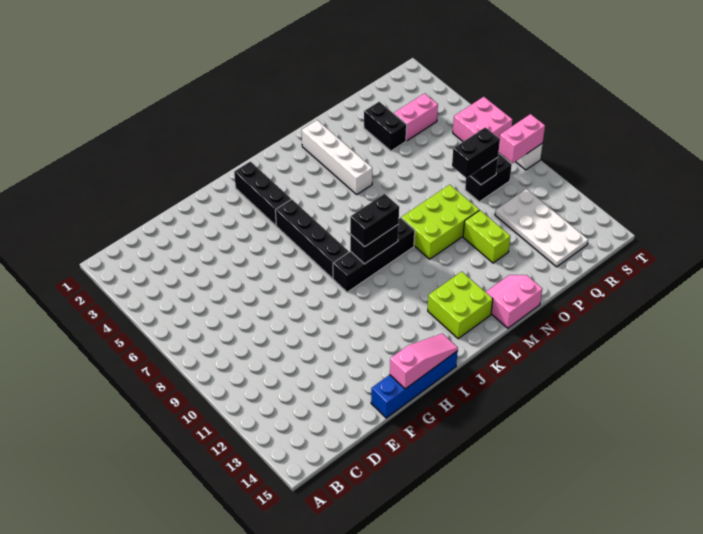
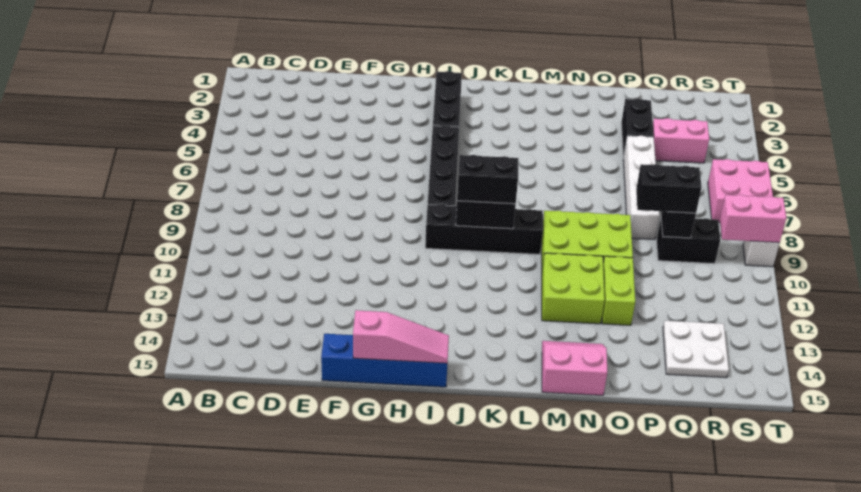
lime 2x2 brick [428,272,493,339] -> lime 2x2 brick moved to [542,253,605,324]
white 1x4 brick [302,120,372,194] -> white 1x4 brick moved to [623,136,660,239]
white 2x4 plate [495,189,588,267] -> white 2x2 plate [663,321,729,378]

